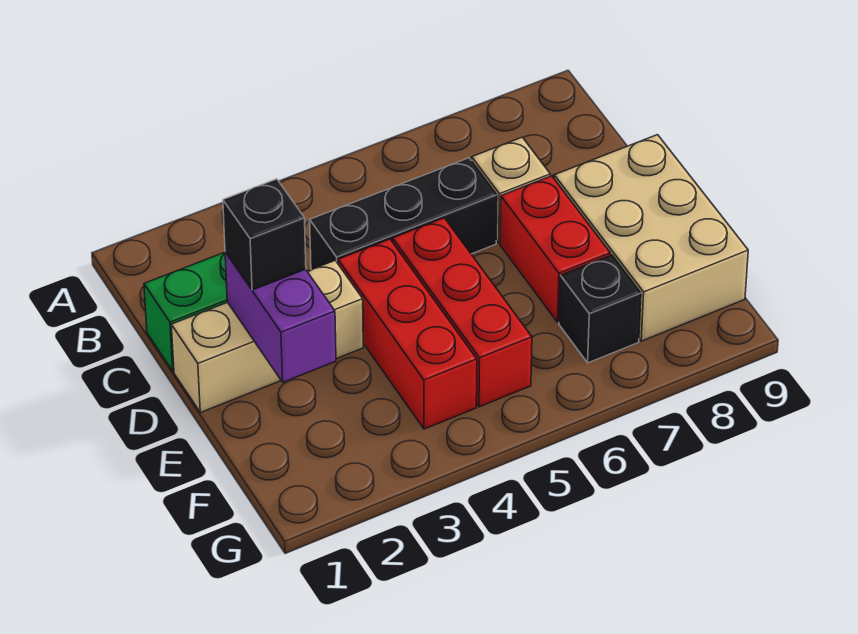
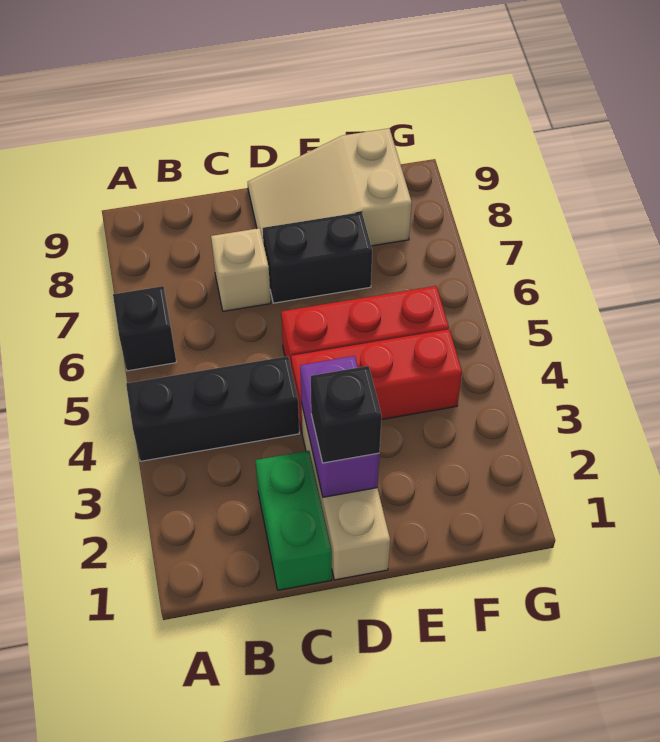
black 1x3 brick [310,158,497,269] -> black 1x3 brick turned to [126,356,299,461]
purple 1x2 brick [225,252,336,382] -> purple 1x2 brick turned to [300,356,379,497]
red 1x2 brick [500,176,610,322] -> black 1x2 brick [263,212,372,303]
tan 2x3 brick [554,135,748,341] -> tan 2x3 slope [248,128,412,246]
black 1x1 brick [559,255,641,363] -> black 1x1 brick moved to [113,286,176,371]

